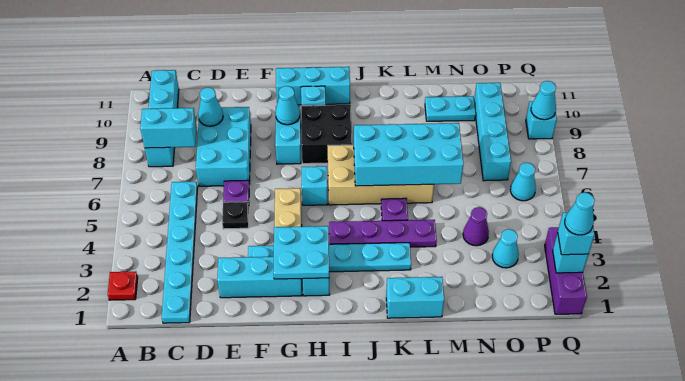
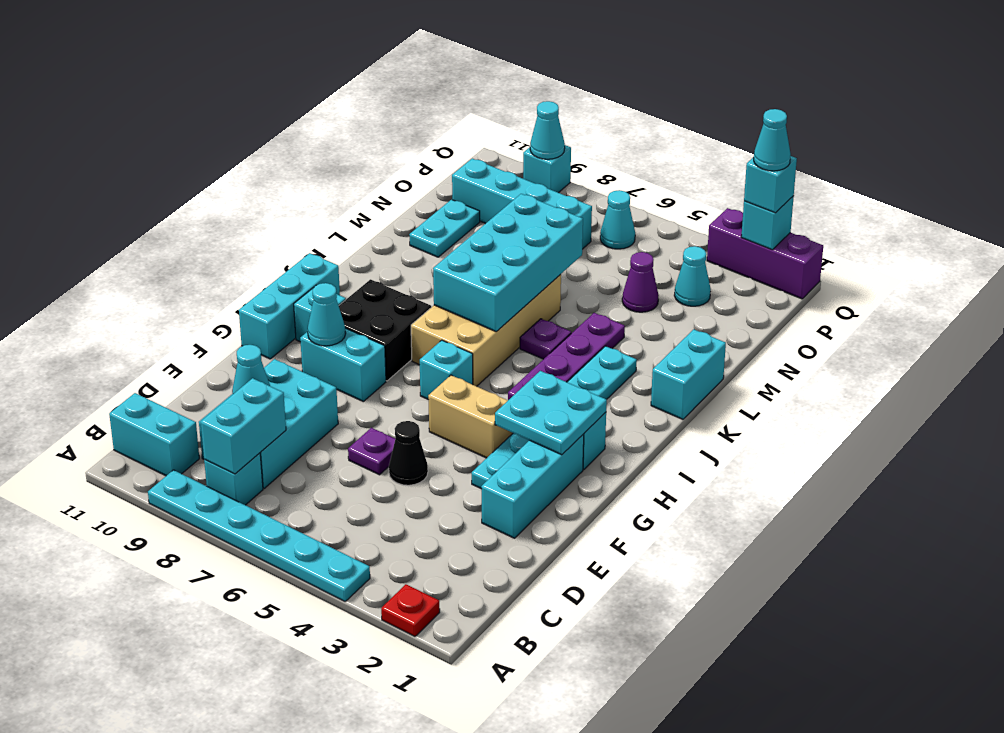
cyan 1x6 plate [162,182,198,323] -> cyan 1x6 plate moved to [148,470,370,601]
cyan 2x3 brick [196,107,251,186] -> cyan 2x3 brick turned to [199,359,338,488]
black 1x1 plate [222,202,249,229] -> black 1x1 cone [389,421,428,485]

